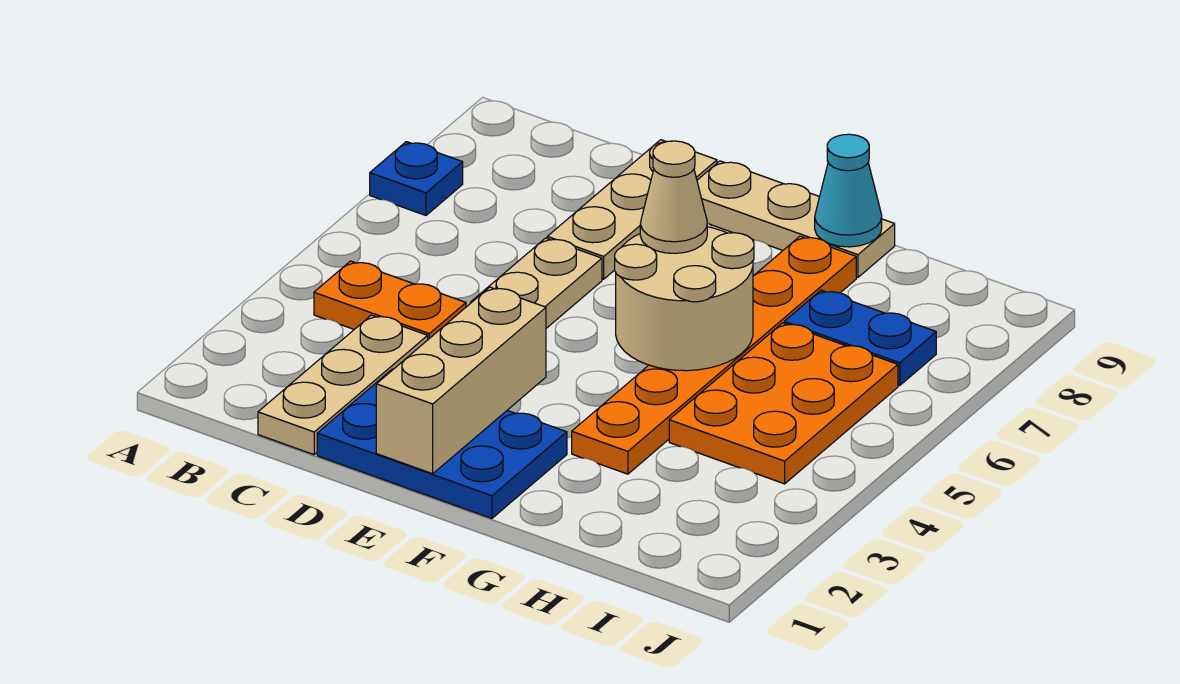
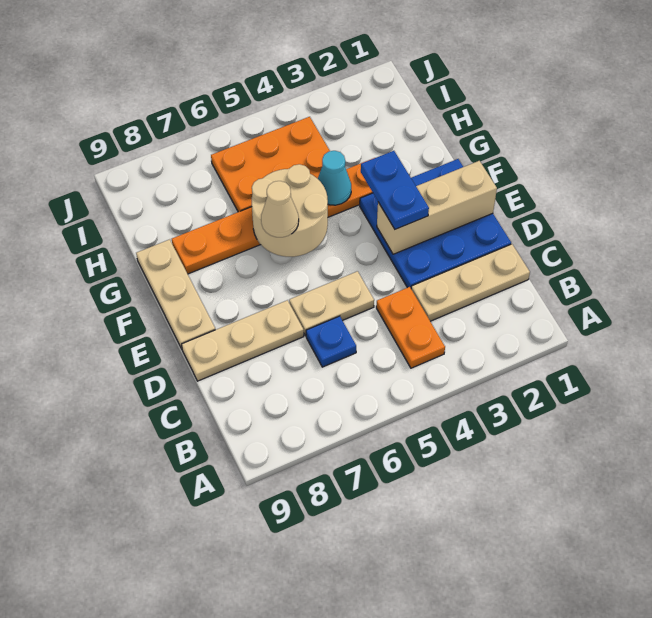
blue 1x1 plate [370,142,463,215] -> blue 1x1 plate moved to [306,316,356,367]
blue 2x3 plate [317,369,567,518] -> blue 3x3 plate [360,159,511,288]
cyan 1x1 cone [815,134,882,247] -> cyan 1x1 cone moved to [318,151,351,205]
blue 1x2 plate [784,290,936,386] -> blue 1x2 plate moved to [361,151,429,229]

